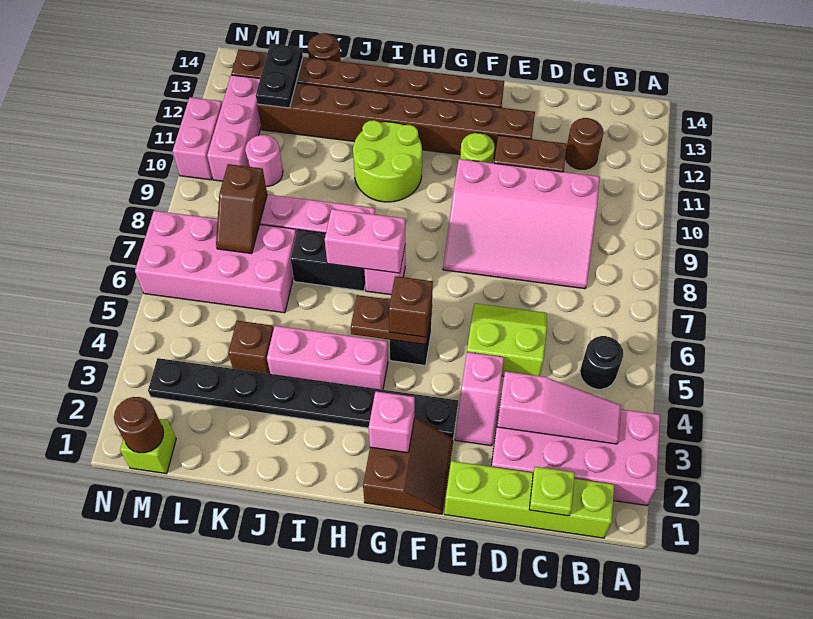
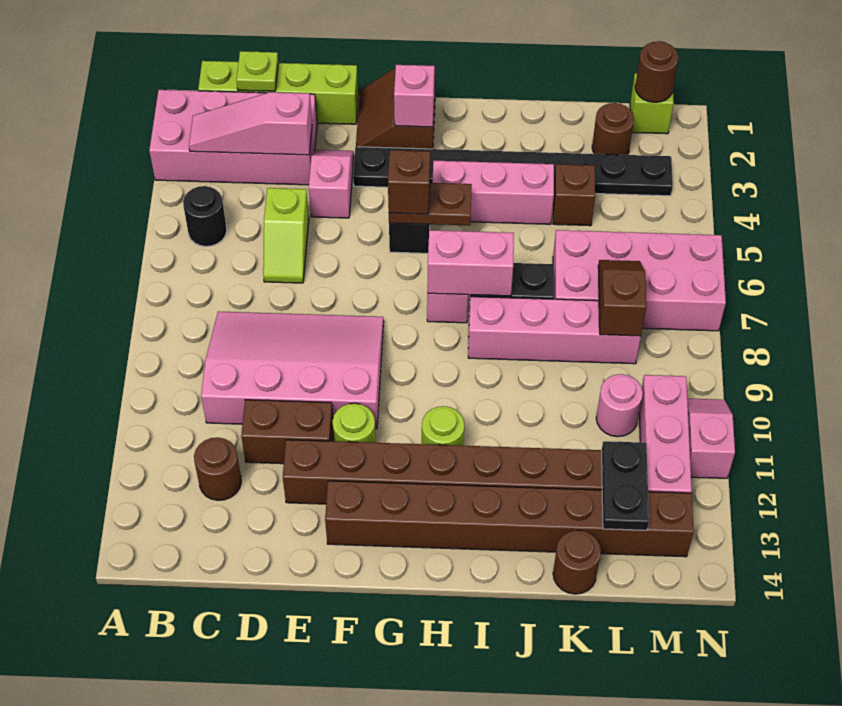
lime 2x2 slope [467,303,547,376] -> lime 1x2 slope [263,188,309,283]
lime 2x2 round brick [353,120,422,202] -> lime 1x1 round brick [422,406,464,446]
none -> brown 1x1 round brick [592,103,634,155]
pink 1x2 brick [173,97,222,180] -> pink 1x2 slope [687,398,735,478]

